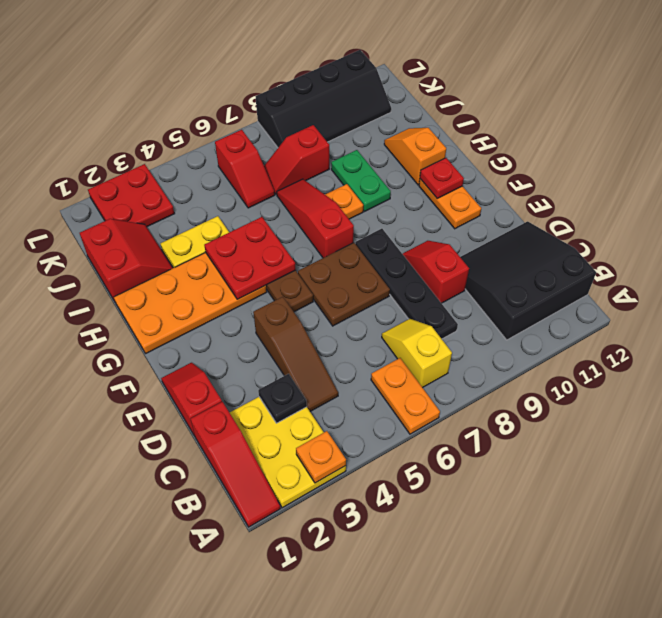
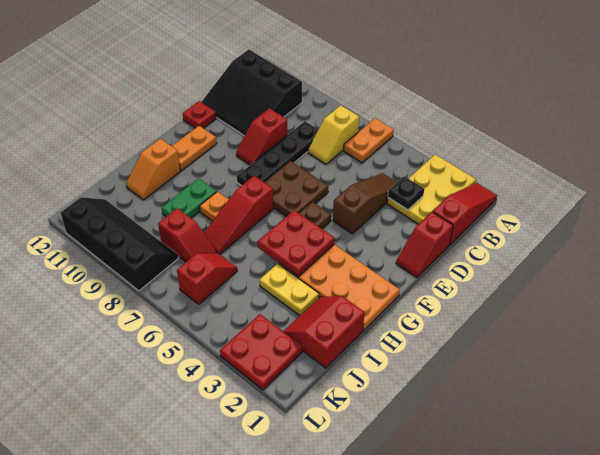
orange 1x1 plate [296,431,346,483] -> none
red 1x1 plate [420,158,464,198] -> red 1x1 plate moved to [182,101,216,128]

